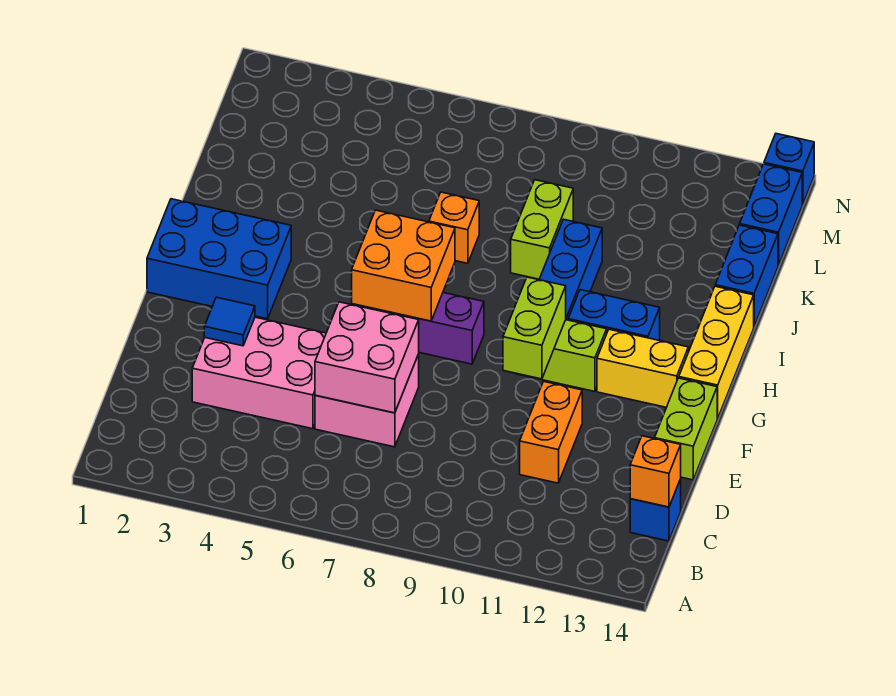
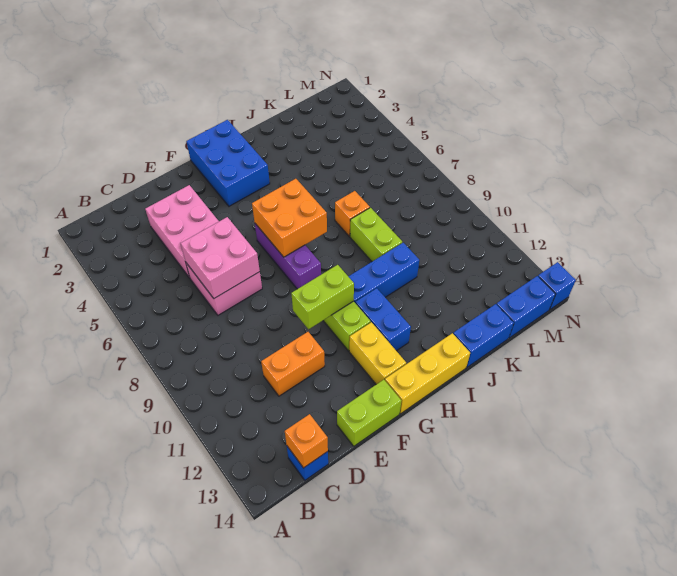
blue 1x1 tile [204,297,255,346] -> none
lime 1x2 brick [511,180,573,279] -> lime 1x2 brick turned to [350,208,402,261]

